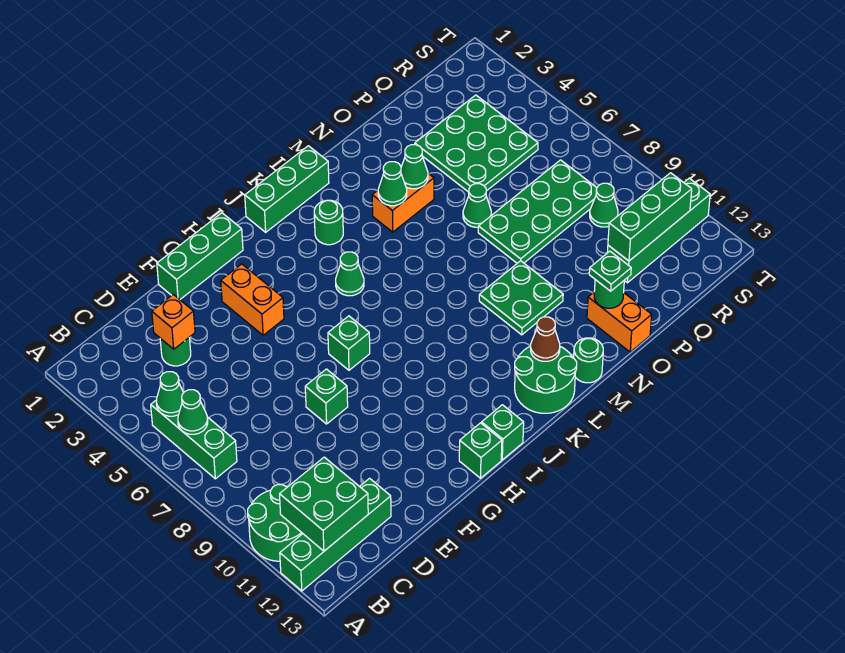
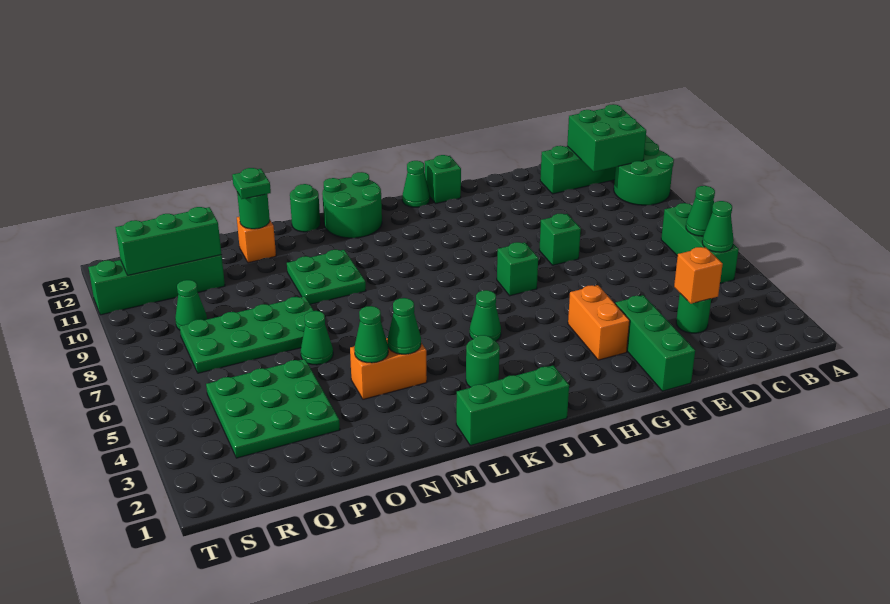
green 1x3 brick [157,213,243,299] -> green 1x3 brick turned to [615,295,695,391]
green 1x1 brick [482,405,524,460] -> green 1x1 cone [402,161,430,207]
brown 1x1 cone [531,317,560,361] -> none
orange 1x2 brick [587,293,652,352] -> orange 1x1 brick [237,217,276,263]

